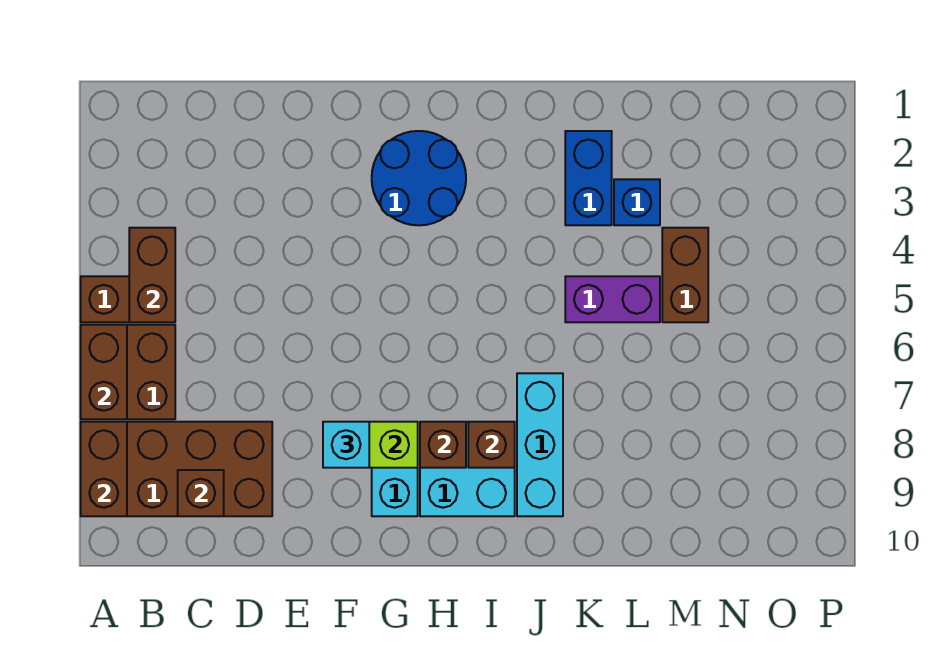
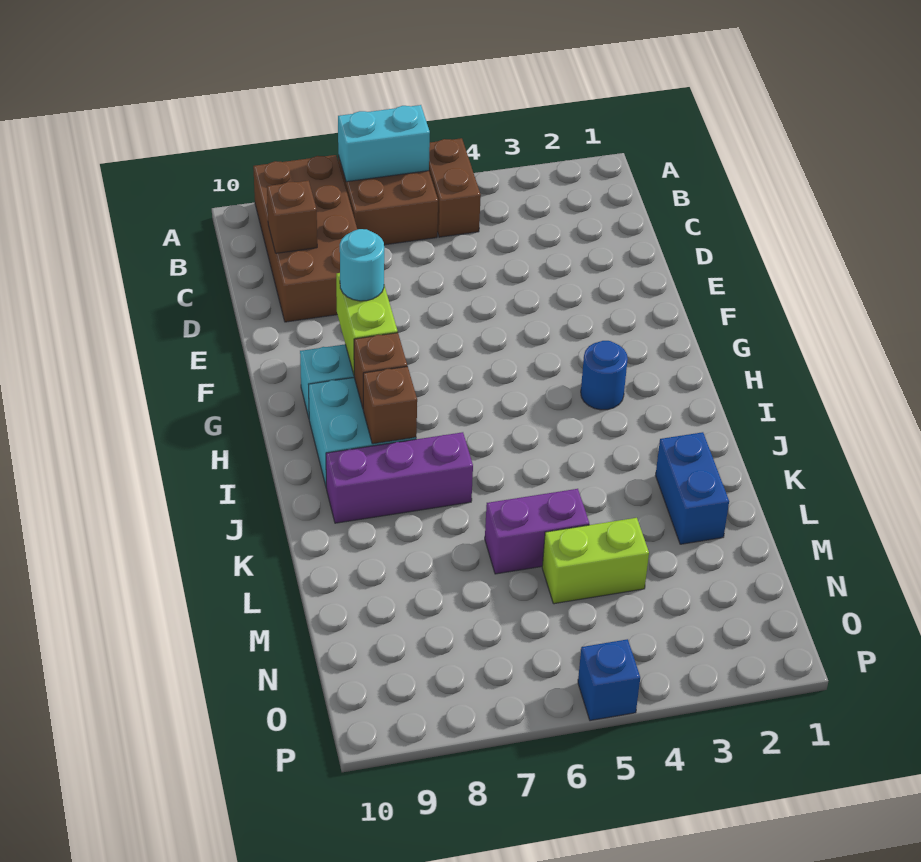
brown 1x2 brick [81,325,127,419] -> cyan 1x2 brick [338,105,430,182]
brown 1x2 brick [81,422,127,516] -> none
brown 1x2 brick [129,228,175,322] -> none
cyan 1x1 brick [323,422,369,468] -> cyan 1x1 round brick [340,229,384,301]
blue 2x2 round brick [372,131,466,225] -> blue 1x1 round brick [581,341,628,410]
cyan 1x3 brick [517,373,563,516] -> purple 1x3 brick [326,432,473,523]
blue 1x2 brick [565,131,612,225] -> blue 1x2 brick turned to [656,432,729,544]
purple 1x2 brick [565,276,660,322] -> purple 1x2 brick turned to [485,489,589,574]
blue 1x1 brick [614,179,660,225] -> blue 1x1 brick moved to [578,639,640,721]
brown 1x2 brick [662,228,708,322] -> lime 1x2 brick [542,518,649,604]

